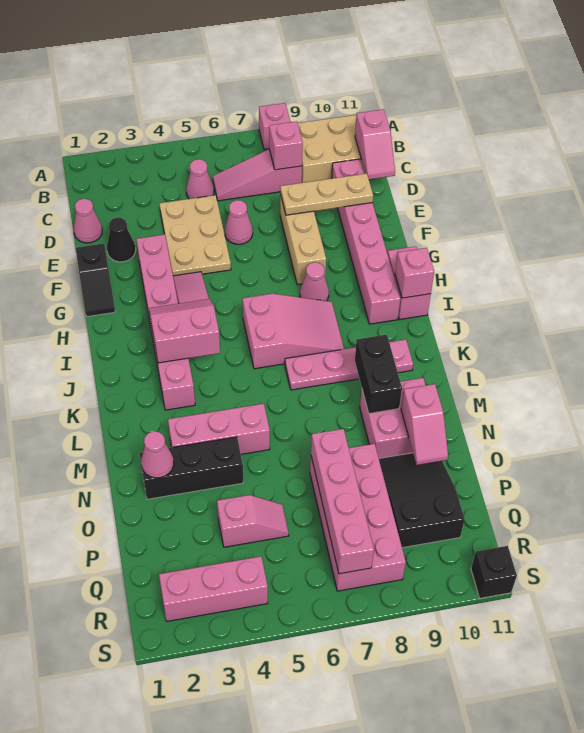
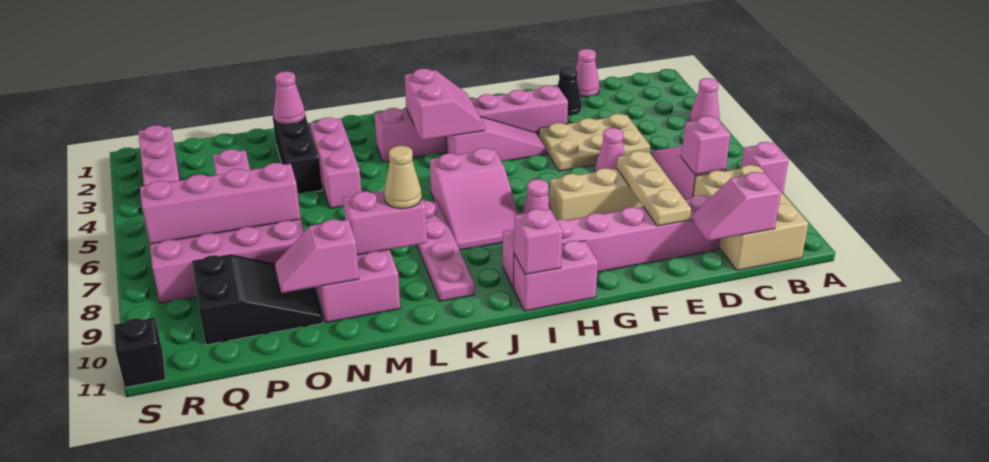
pink 1x1 cone [186,159,214,199] -> pink 1x1 cone moved to [690,78,720,121]
black 1x2 slope [76,243,115,317] -> none
black 1x2 brick [355,335,402,414] -> pink 1x2 brick [343,191,427,255]
none -> tan 1x1 cone [384,146,422,209]

